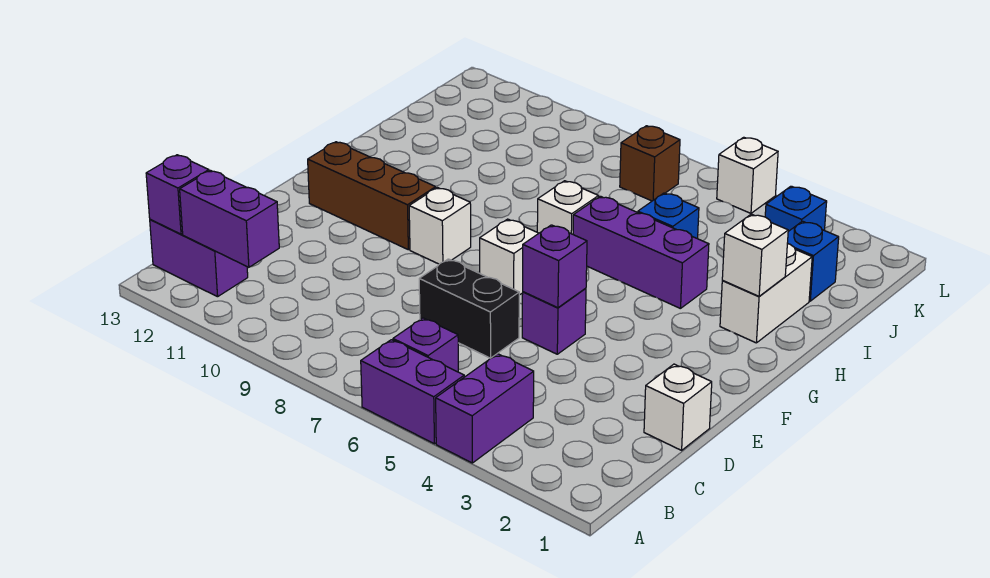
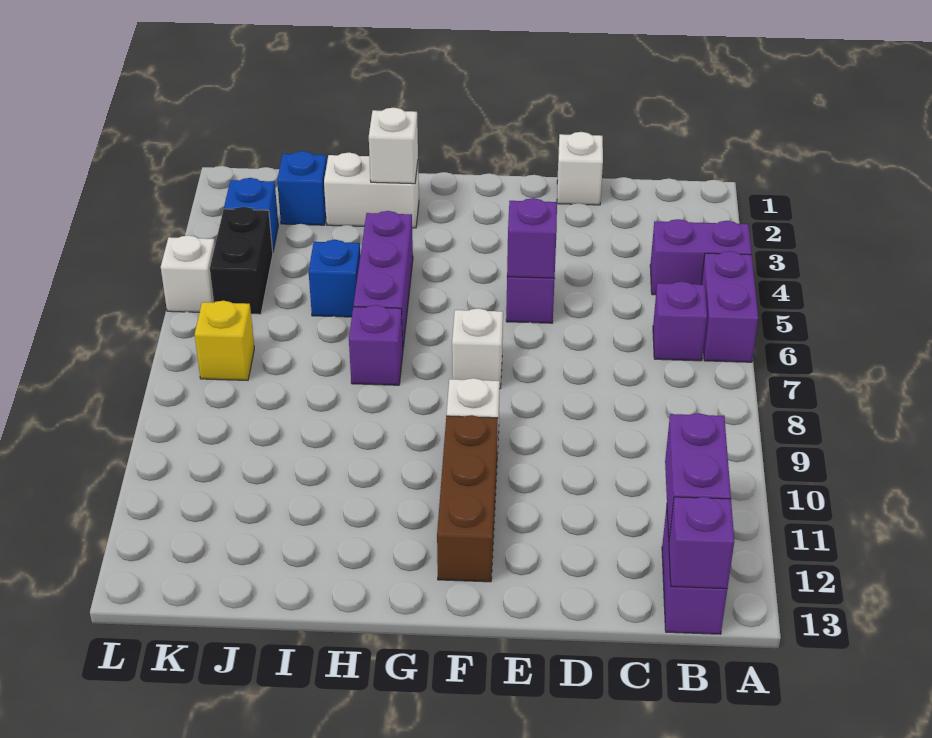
black 1x2 brick [419,259,519,358] -> black 1x2 brick moved to [210,207,273,314]
white 1x1 brick [537,181,599,234] -> purple 1x1 brick [349,305,403,385]
brown 1x1 brick [620,126,680,201] -> yellow 1x1 brick [195,301,254,380]

